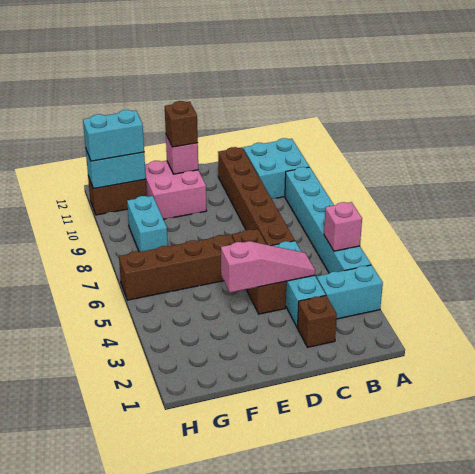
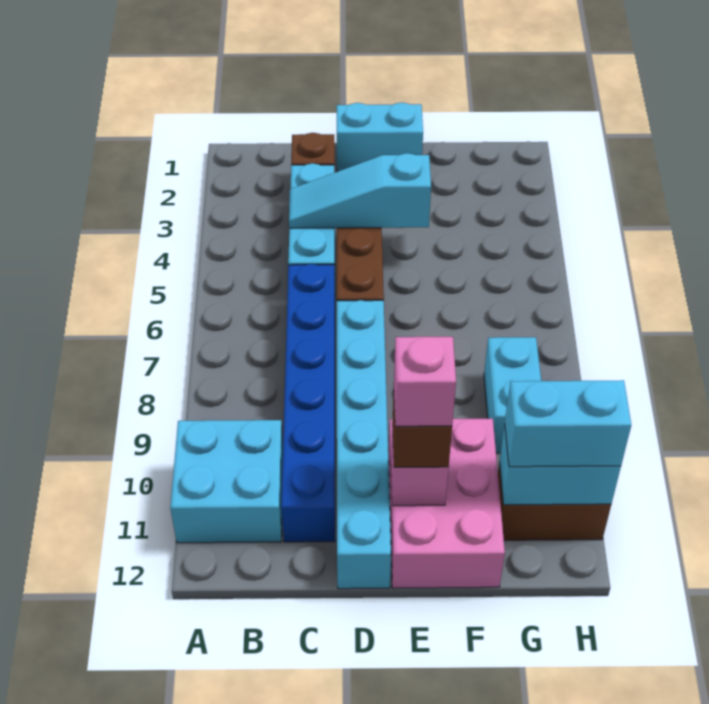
cyan 1x2 brick [317,265,383,319] -> cyan 1x2 brick moved to [336,102,423,172]
cyan 1x6 brick [285,167,371,273] -> cyan 1x6 brick moved to [337,300,391,589]
pink 1x1 brick [324,202,362,251] -> pink 1x1 brick moved to [394,337,456,426]
pink 1x3 slope [221,241,315,293] -> cyan 1x3 slope [289,153,431,228]
brown 1x6 brick [218,147,295,246] -> blue 1x6 brick [281,264,335,542]
brown 1x4 brick [119,234,235,300] -> none
pink 2x2 brick [145,161,206,219] -> pink 2x3 brick [389,418,505,588]

